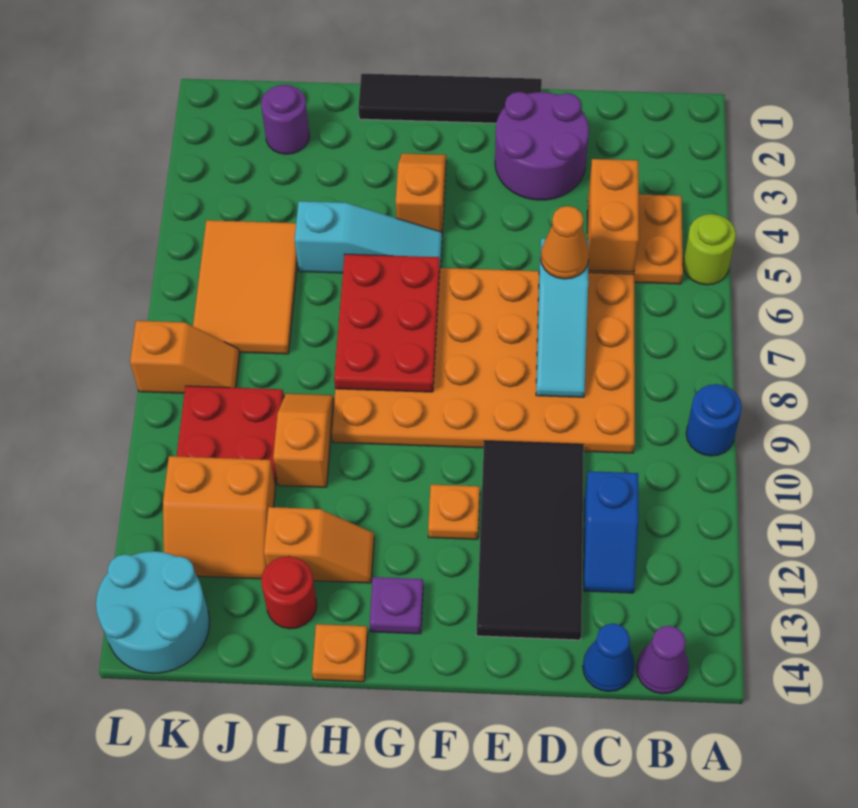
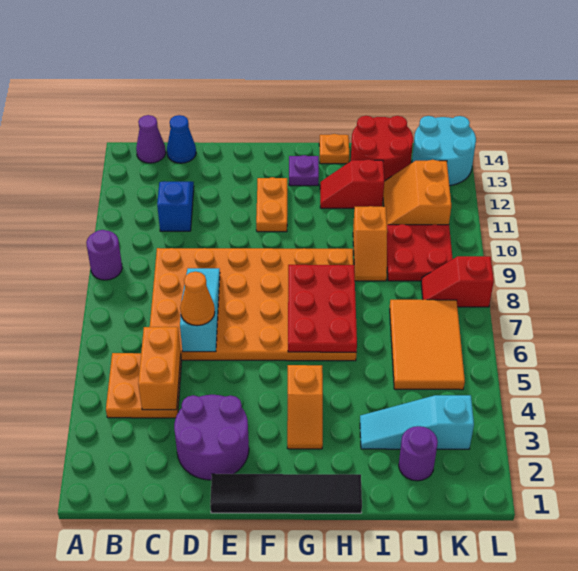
lime 1x1 round brick [683,214,736,285] -> none
blue 1x1 round brick [686,384,742,456] -> purple 1x1 round brick [86,230,122,280]
black 2x4 tile [476,441,584,640] -> none
orange 1x1 plate [428,485,480,539] -> orange 1x2 plate [256,177,287,232]
cyan 1x3 slope [295,201,442,273] -> cyan 1x3 slope moved to [360,395,474,449]
orange 1x2 slope [264,507,374,583] -> red 1x2 slope [320,160,384,208]
red 1x1 round brick [261,557,317,629] -> red 2x2 round brick [351,116,413,181]
orange 2x2 slope [163,456,276,579] -> orange 2x2 slope turned to [383,160,451,225]
orange 1x2 slope [130,321,239,393] -> red 1x2 slope [421,256,494,307]

